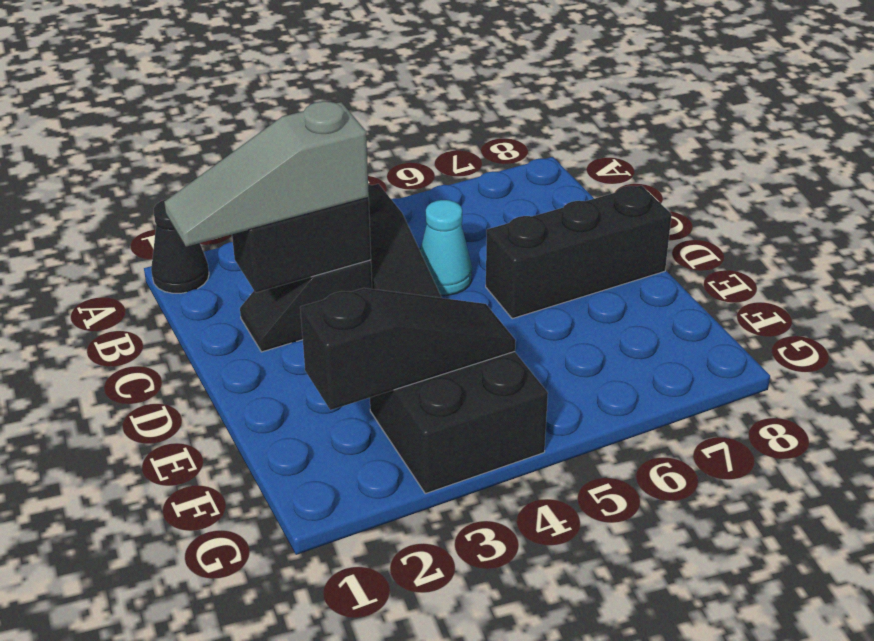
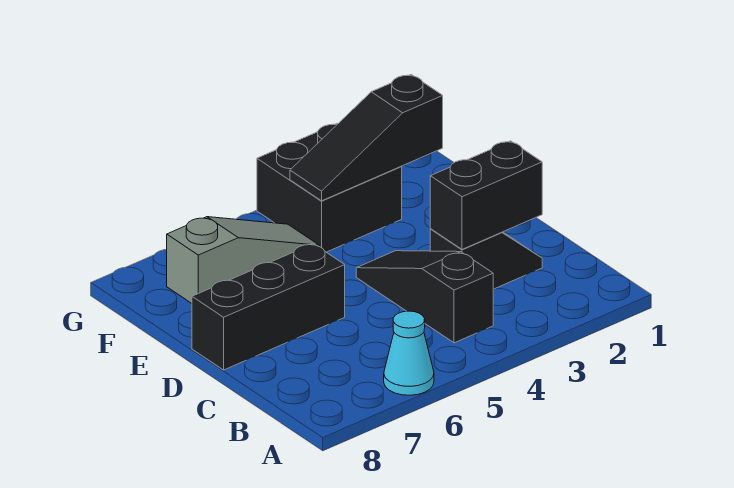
black 1x1 cone [151,199,209,293] -> none
grey 1x3 slope [164,101,369,247] -> grey 1x3 slope moved to [167,217,320,303]
cyan 1x1 cone [420,200,472,295] -> cyan 1x1 cone moved to [384,311,434,395]

